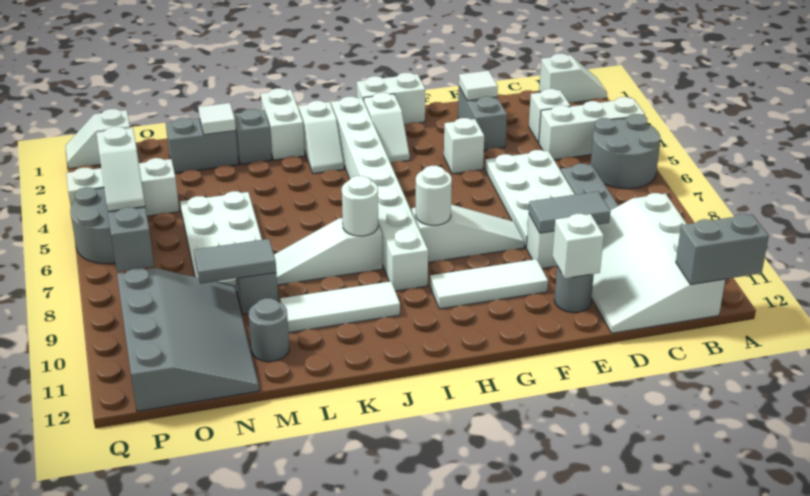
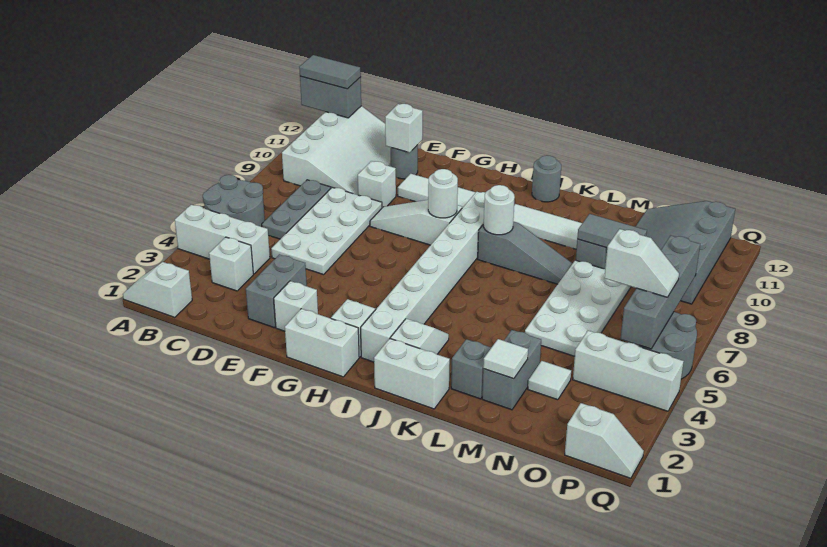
grey 1x2 tile [529,191,611,233] -> grey 1x2 tile moved to [299,55,361,89]
white 1x1 tile [459,71,498,101] -> white 1x1 tile moved to [528,361,571,400]
white 1x1 brick [444,118,484,174] -> white 1x1 brick moved to [274,281,318,331]
white 1x3 slope [274,218,383,285] -> grey 1x3 slope [478,221,573,284]
white 1x2 brick [261,88,305,160] -> white 1x2 brick turned to [374,339,450,409]
grey 1x2 brick [166,118,239,173] -> grey 1x2 brick turned to [482,330,541,410]
grey 1x1 round brick [249,298,289,362] -> grey 1x1 round brick moved to [532,155,561,202]
white 1x2 slope [96,127,145,211] -> white 1x2 slope turned to [604,229,679,297]

